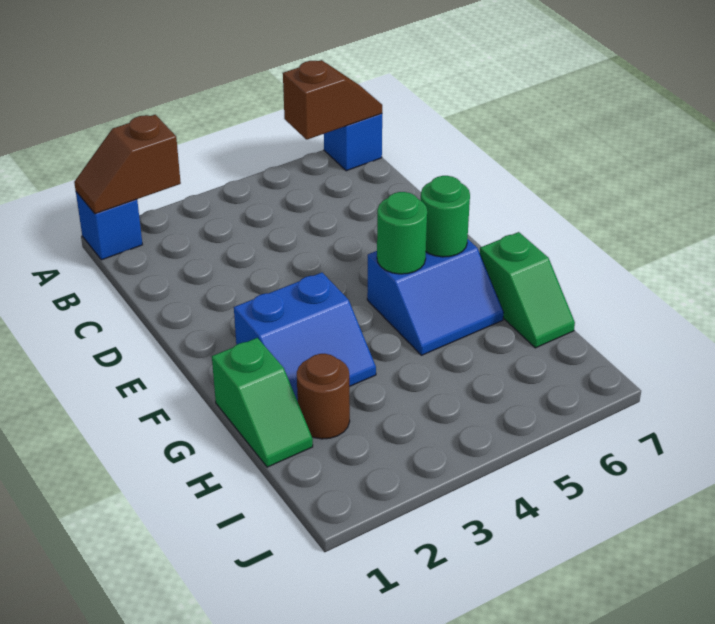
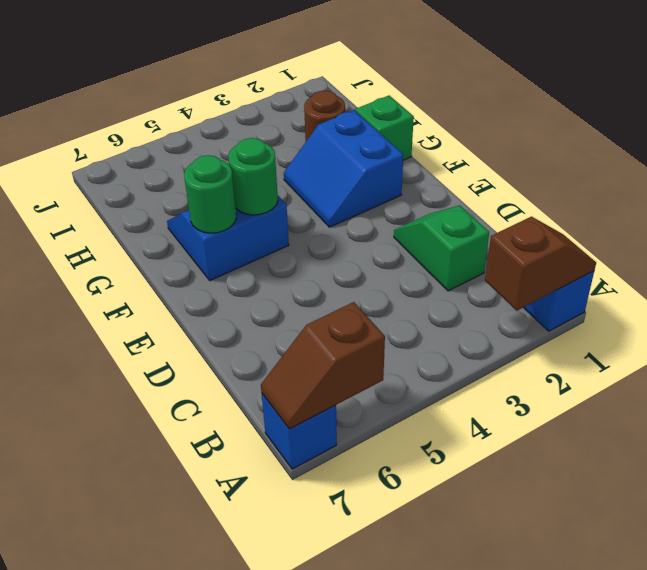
blue 2x2 slope [234,273,376,401] -> blue 2x2 slope turned to [284,110,403,227]
green 1x2 slope [480,232,575,348] -> green 1x2 slope moved to [394,205,489,291]

